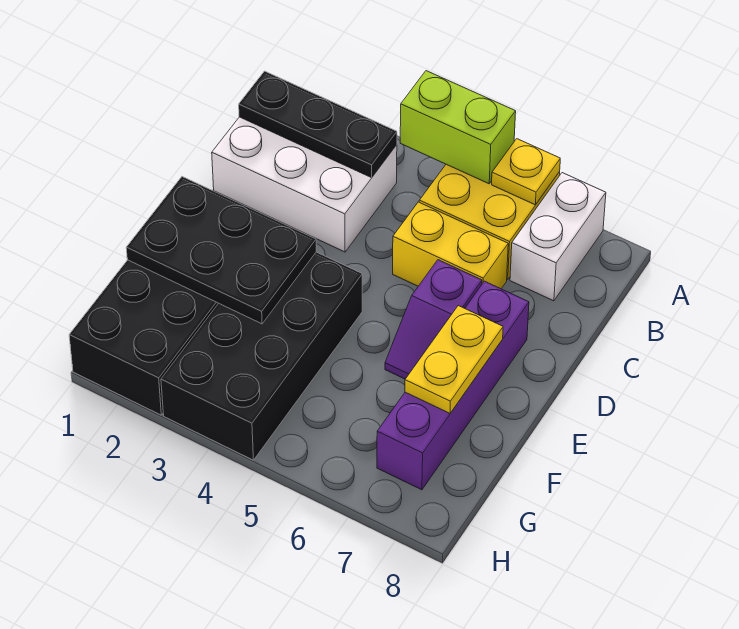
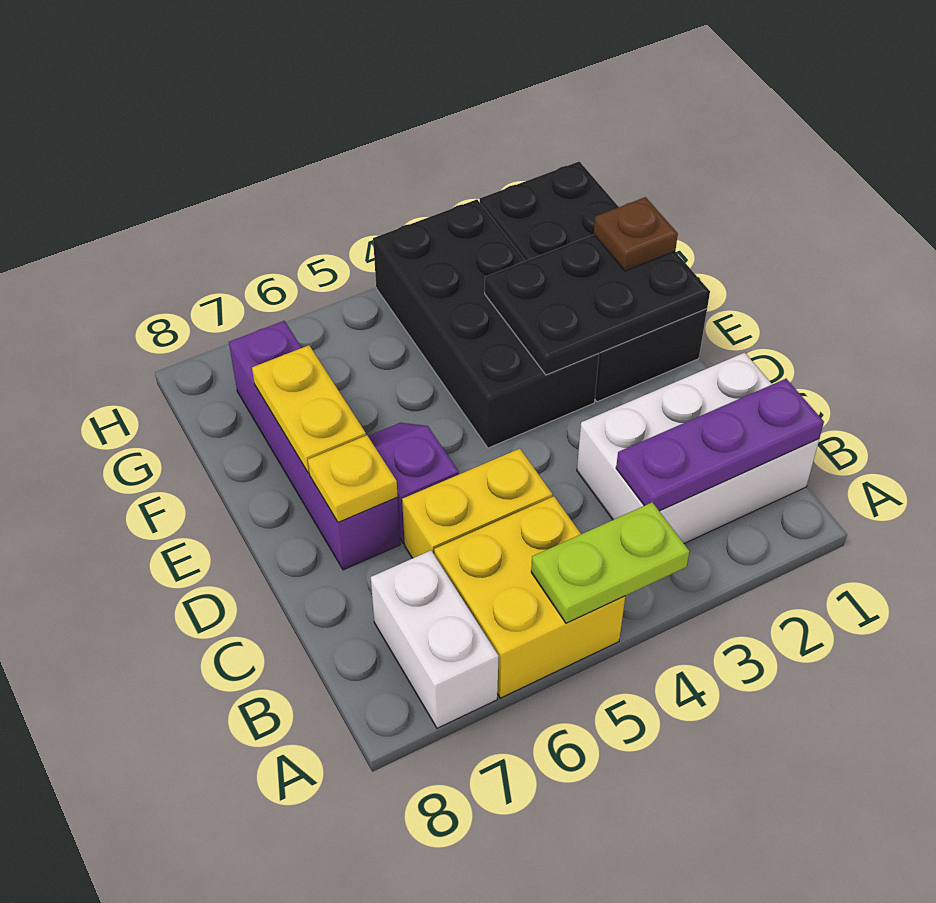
lime 1x2 brick [400,71,516,184] -> lime 1x2 plate [531,502,689,623]
yellow 1x1 plate [492,139,560,205] -> yellow 1x1 plate moved to [308,435,398,522]
black 1x3 plate [239,71,397,178] -> purple 1x3 plate [616,379,824,511]
none -> brown 1x1 plate [594,197,678,271]

